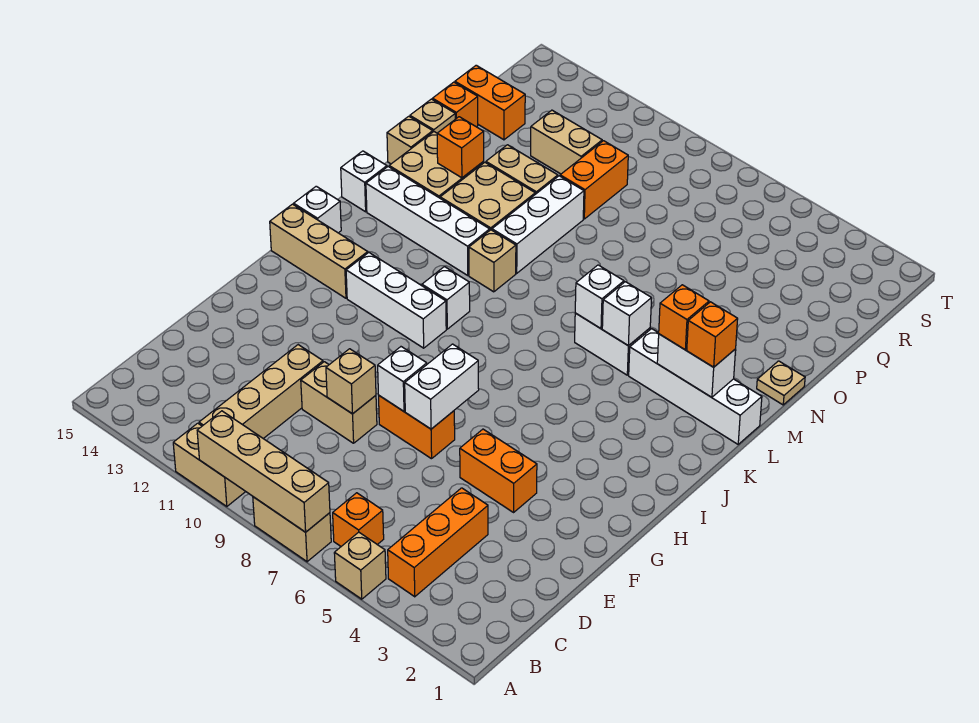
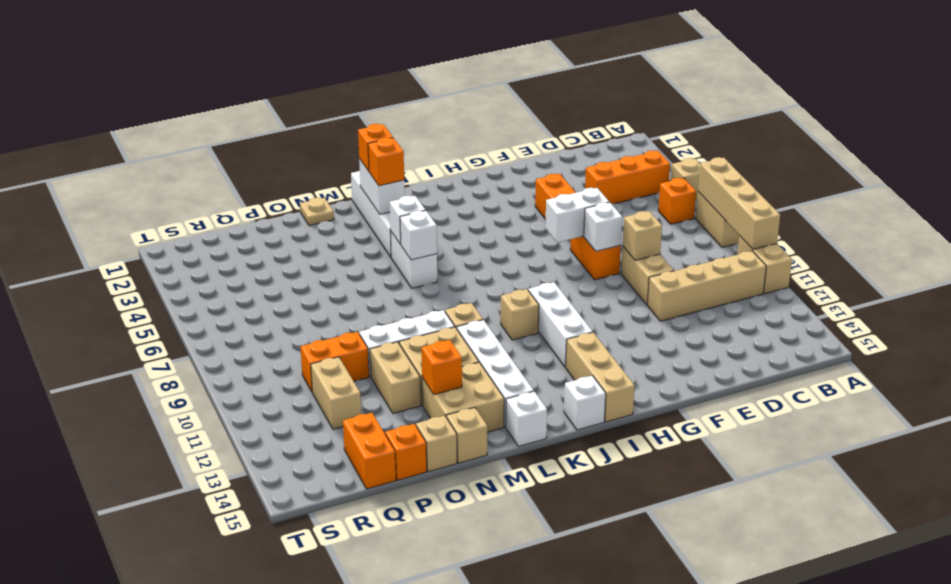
white 1x1 brick [422,267,470,329] -> tan 1x1 brick [501,289,539,340]

